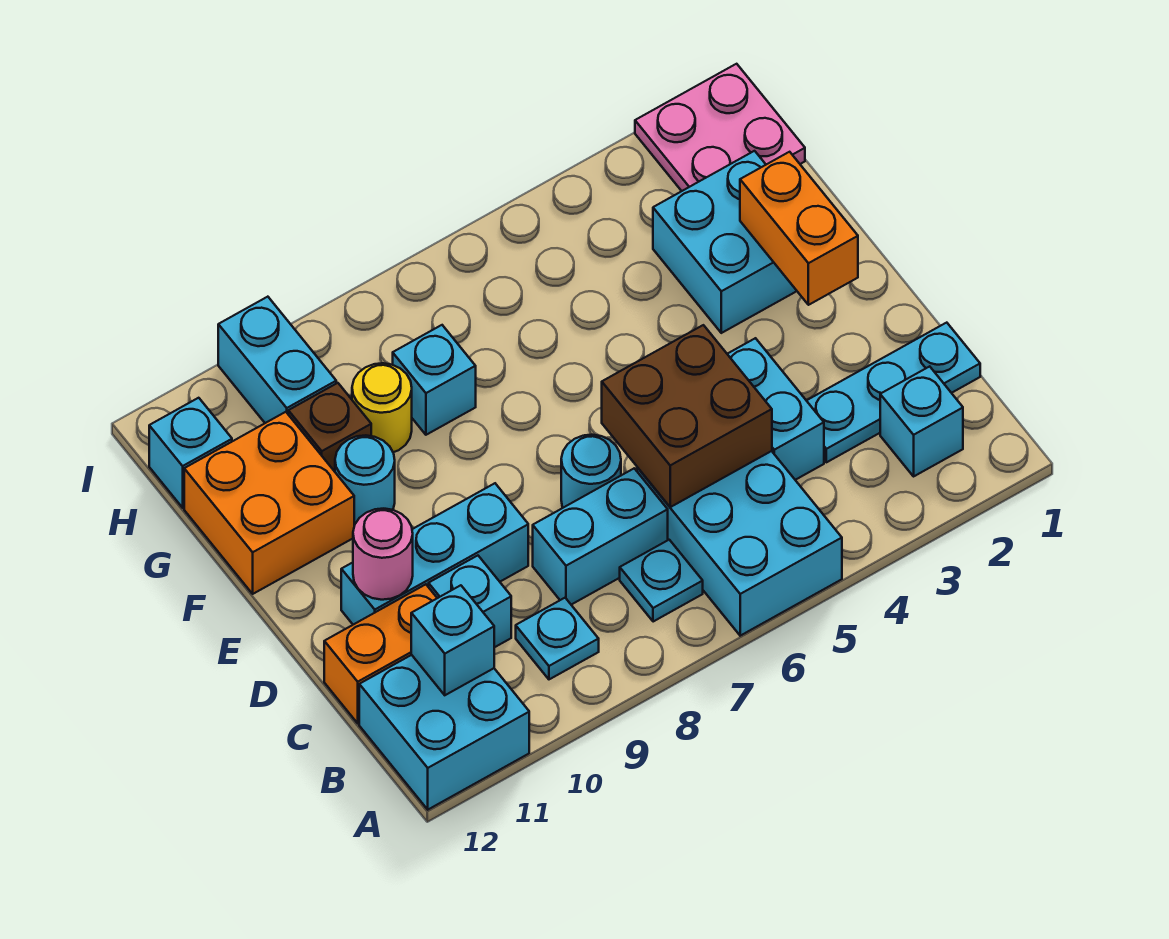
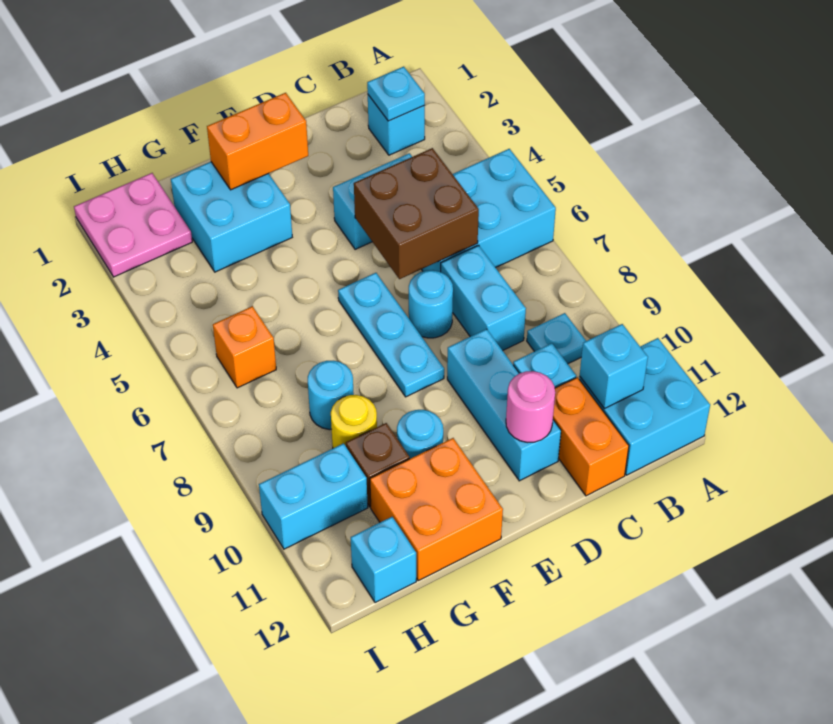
cyan 1x1 plate [620,540,703,622] -> cyan 1x1 plate moved to [367,67,425,121]
cyan 1x3 plate [806,323,980,462] -> cyan 1x3 plate moved to [338,273,444,397]
cyan 1x1 brick [393,325,476,435] -> cyan 1x1 round brick [308,361,354,430]
none -> orange 1x1 brick [213,306,276,388]

